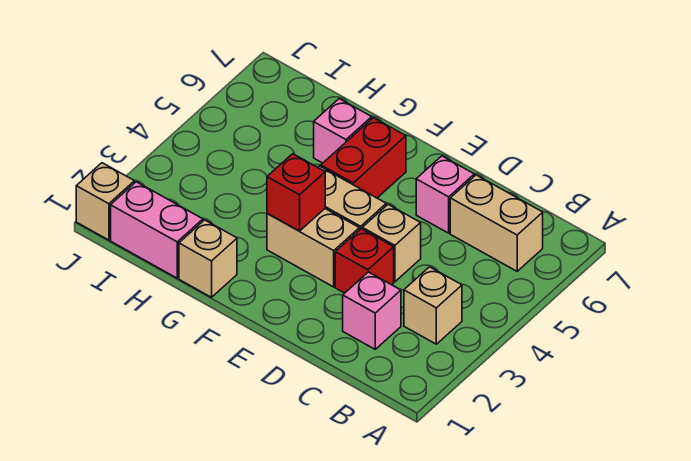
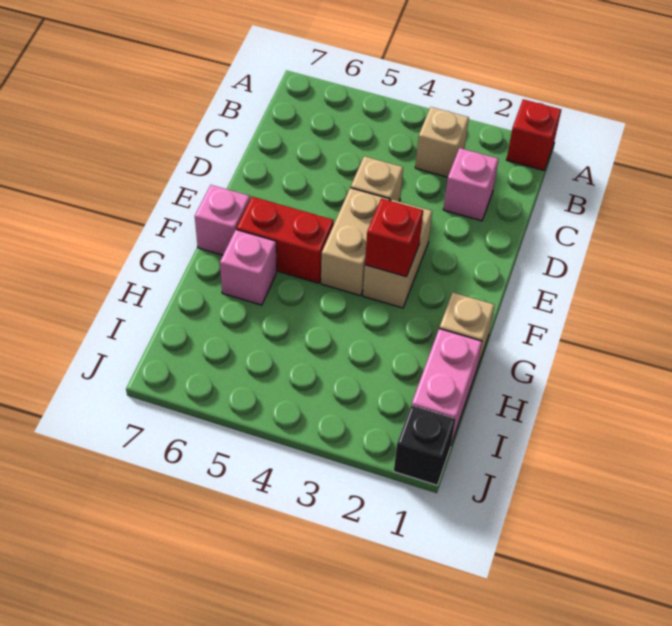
tan 1x2 brick [450,175,543,271] -> none
red 1x1 brick [335,229,394,293] -> red 1x1 brick moved to [507,99,561,170]
pink 1x1 brick [416,156,474,233] -> pink 1x1 brick moved to [195,185,250,255]
tan 1x1 brick [76,163,134,240] -> black 1x1 brick [394,405,456,485]

